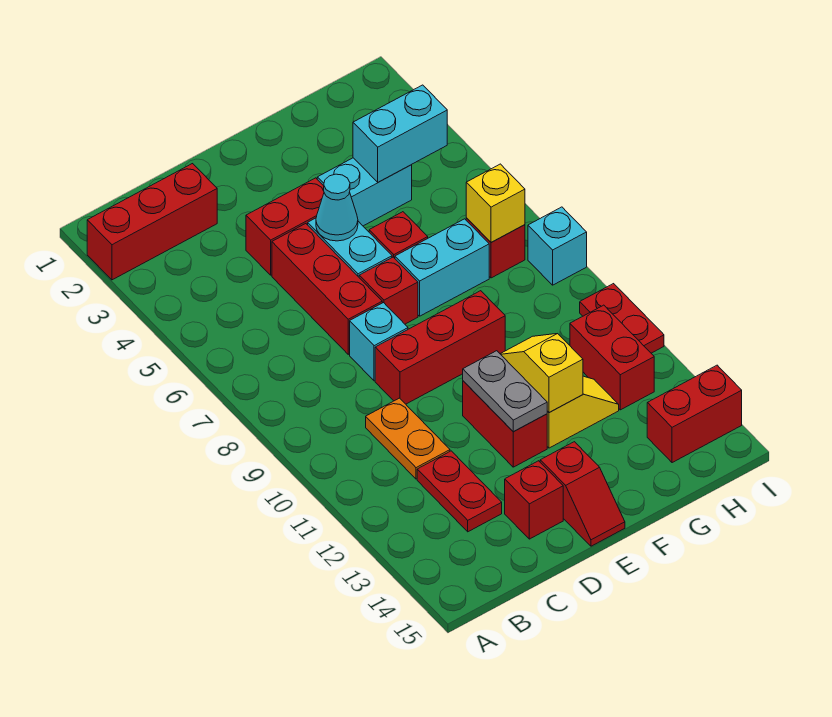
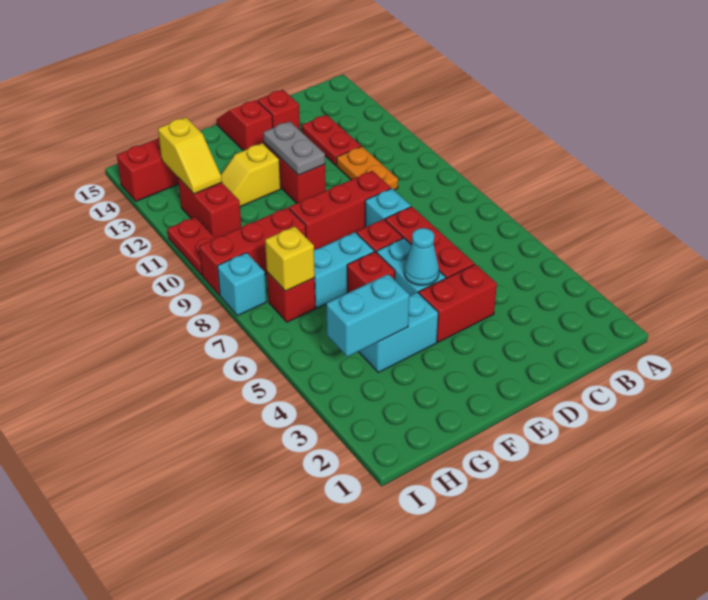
red 1x3 brick [87,164,217,280] -> red 1x3 brick moved to [199,207,306,295]
yellow 1x2 slope [501,334,583,413] -> yellow 1x2 slope moved to [158,117,222,194]

